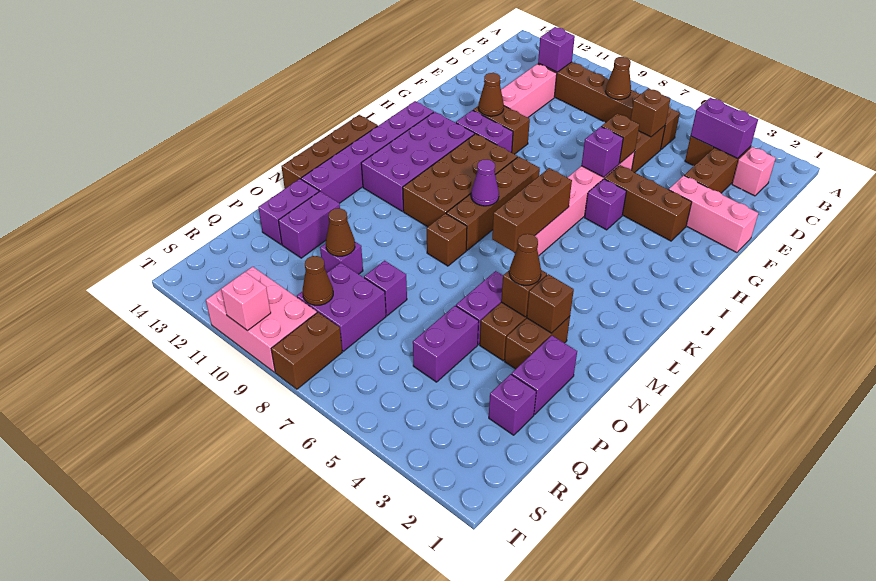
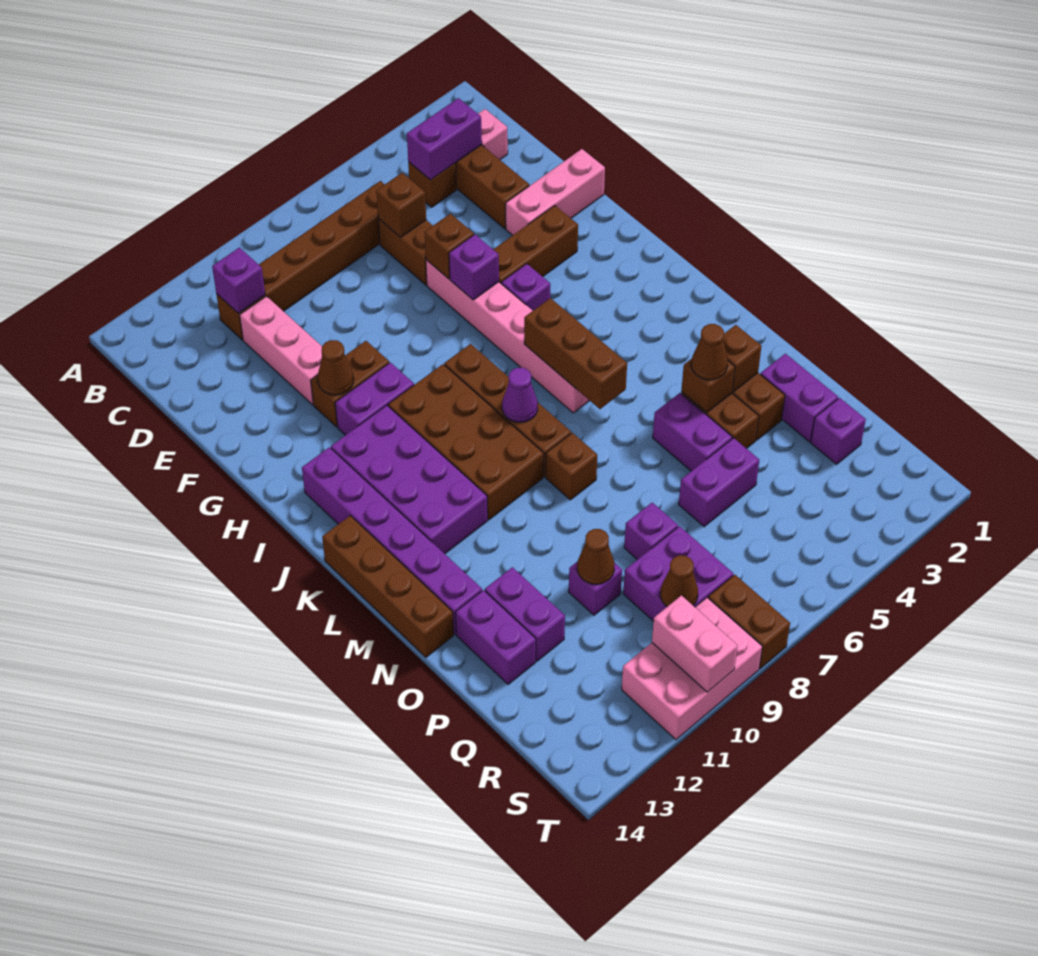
brown 1x1 cone [605,57,631,100] -> none
purple 1x2 brick [413,306,479,382] -> purple 1x2 brick turned to [679,438,759,527]
pink 1x1 brick [221,272,271,331] -> pink 1x2 brick [652,595,738,692]

